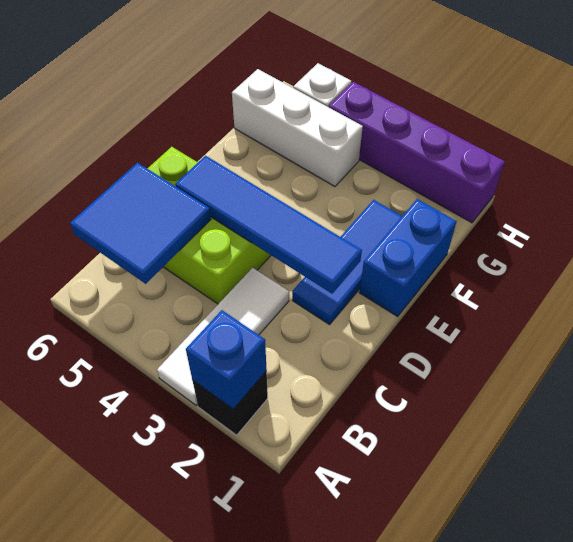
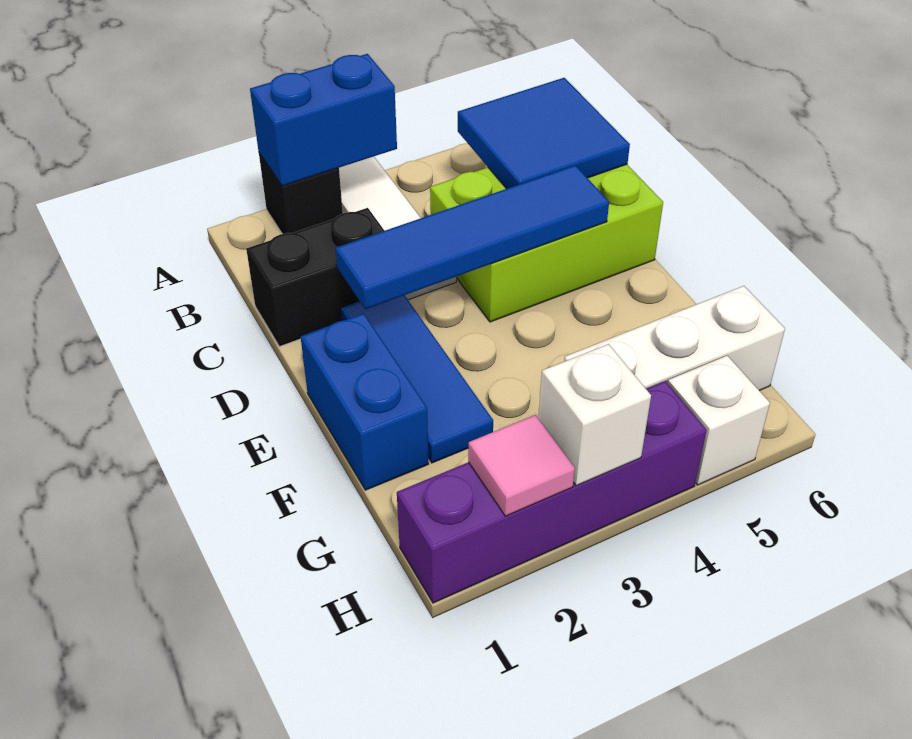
blue 1x1 brick [186,310,267,409] -> blue 1x2 brick [250,54,397,186]
none -> black 1x2 brick [246,208,385,347]
none -> pink 1x1 tile [468,415,575,516]
none -> white 1x1 brick [539,344,651,486]

